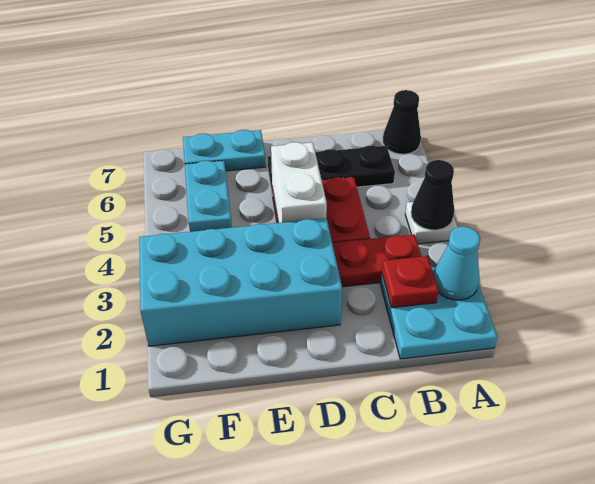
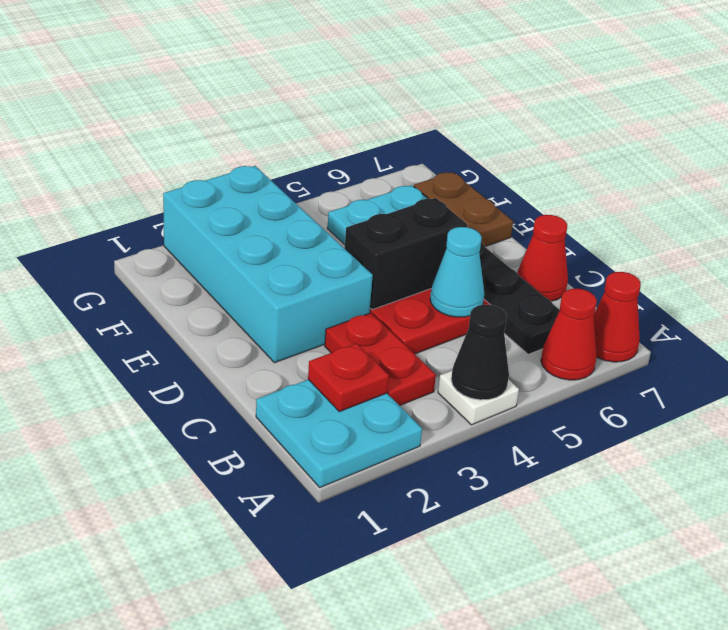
cyan 1x1 cone [434,226,480,300] -> cyan 1x1 cone moved to [430,227,484,317]
none -> red 1x1 cone [541,289,597,380]
black 1x1 cone [383,90,421,154] -> red 1x1 cone [594,272,641,362]
none -> red 1x1 cone [517,215,568,301]
white 1x2 brick [271,142,327,223] -> black 1x2 brick [345,198,467,310]
cyan 1x2 plate [183,130,266,171] -> brown 1x2 plate [414,172,513,247]

